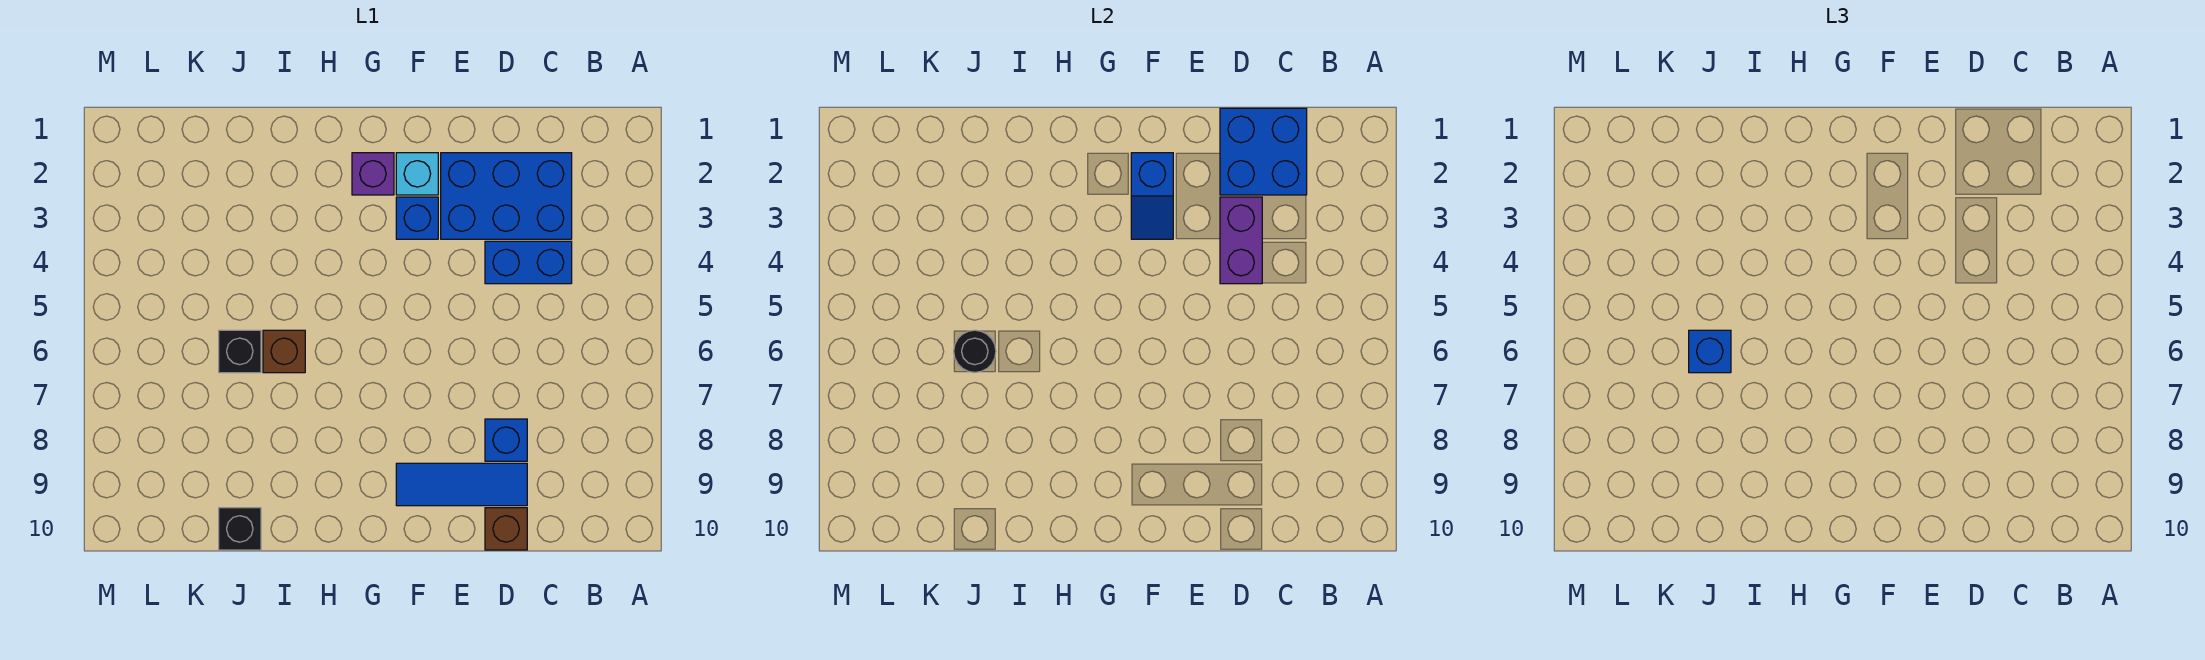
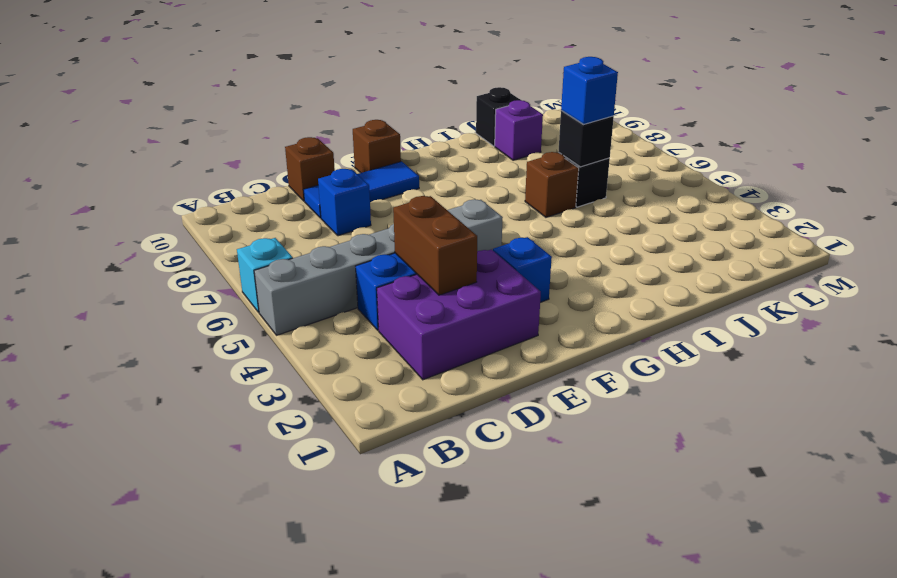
none -> grey 1x6 brick [254,199,503,335]
blue 2x2 brick [1220,108,1307,195] -> none
blue 2x3 brick [441,153,572,239] -> purple 2x3 brick [377,249,541,380]
purple 1x2 brick [1220,197,1262,284] -> brown 1x2 brick [393,196,477,295]
cyan 1x1 brick [396,153,438,195] -> cyan 1x1 brick moved to [237,238,293,312]
blue 1x2 slope [1131,153,1173,239] -> none
none -> brown 1x1 brick [353,120,401,173]
purple 1x1 brick [352,153,394,195] -> purple 1x1 brick moved to [495,100,543,160]
black 1x1 round brick [954,330,996,372] -> black 1x1 brick [558,111,614,167]

